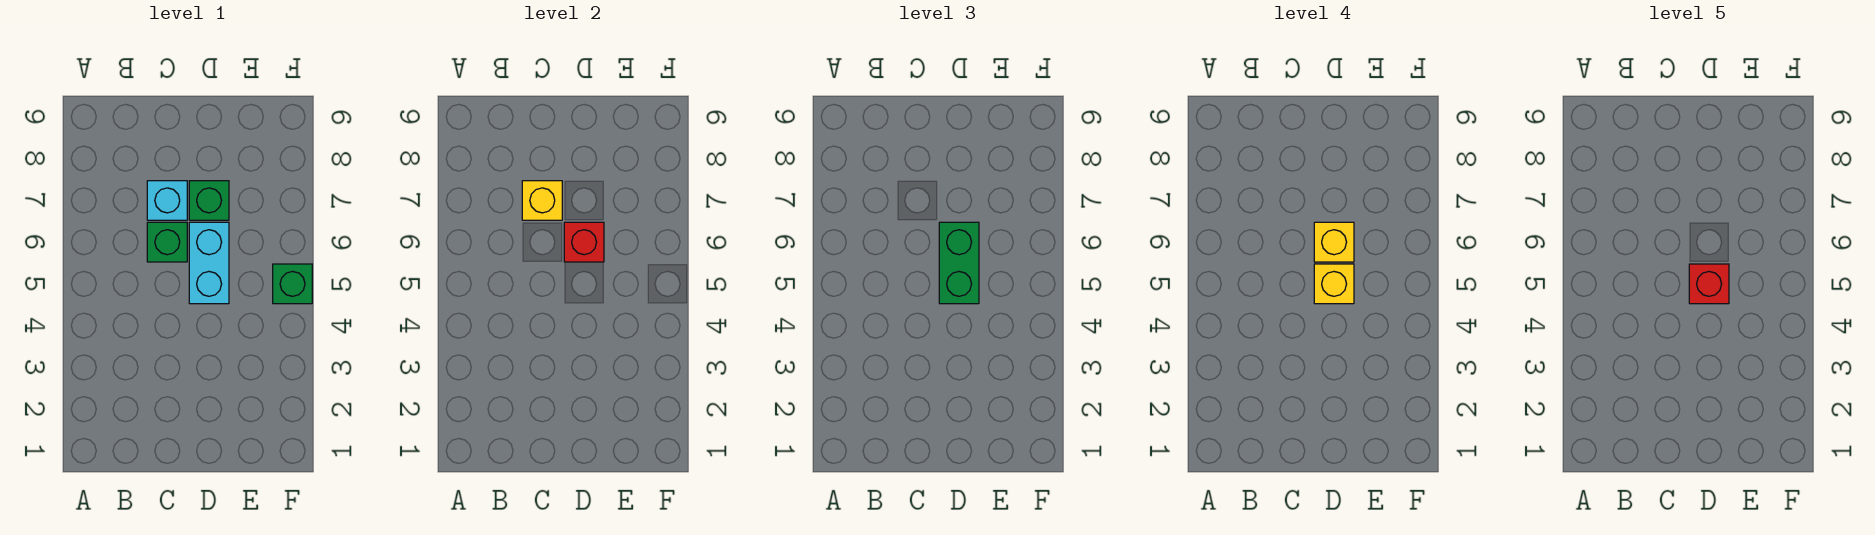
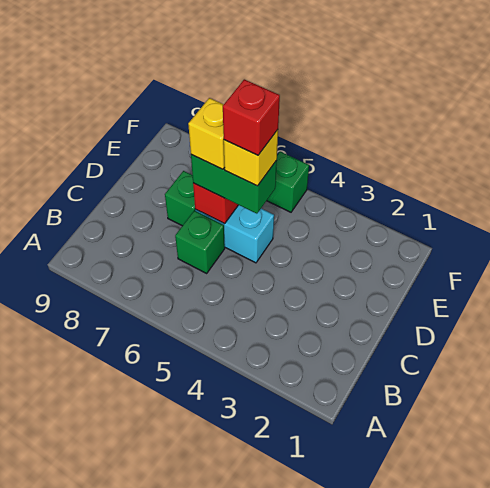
cyan 1x1 brick [147,181,187,220] -> none
yellow 1x1 brick [522,181,562,220] -> none

